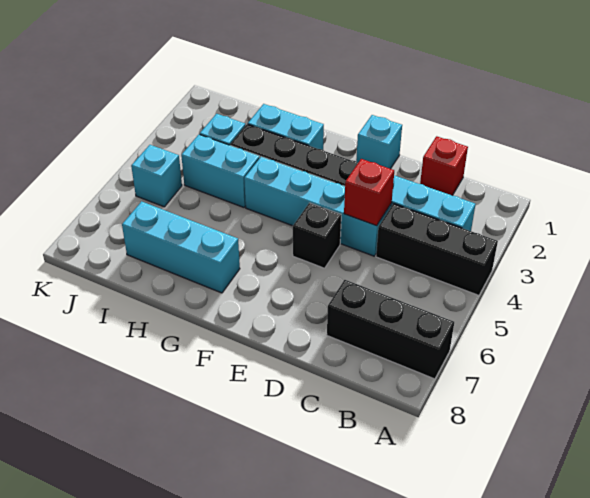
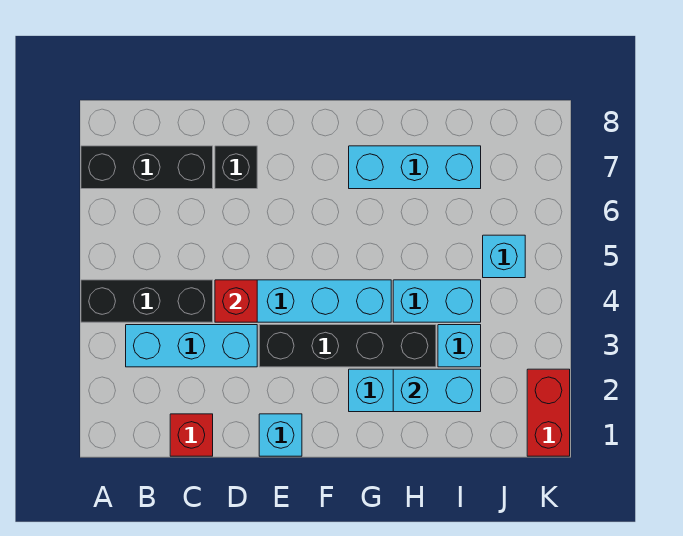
black 1x1 brick [293,203,341,268] -> black 1x1 brick moved to [215,146,257,189]
none -> cyan 1x2 brick [393,369,481,412]
none -> red 1x2 brick [527,369,570,456]

